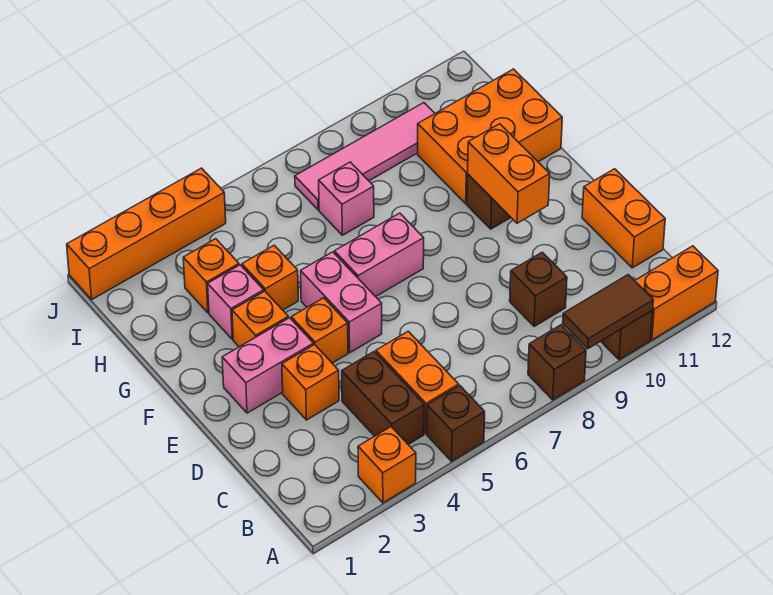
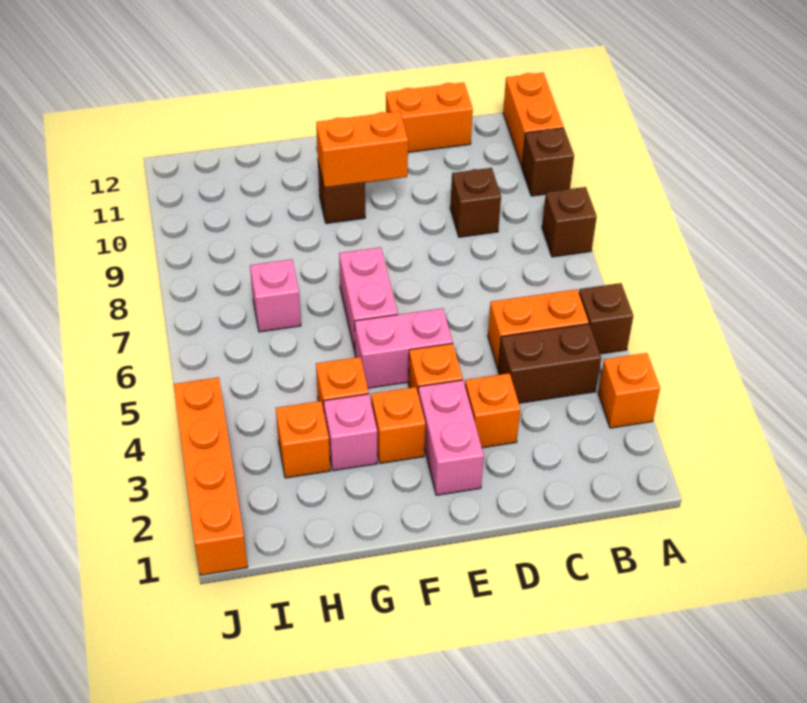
brown 1x2 tile [563,275,653,349] -> none
orange 2x3 brick [418,69,562,204] -> none
pink 1x4 tile [295,103,435,210] -> none

